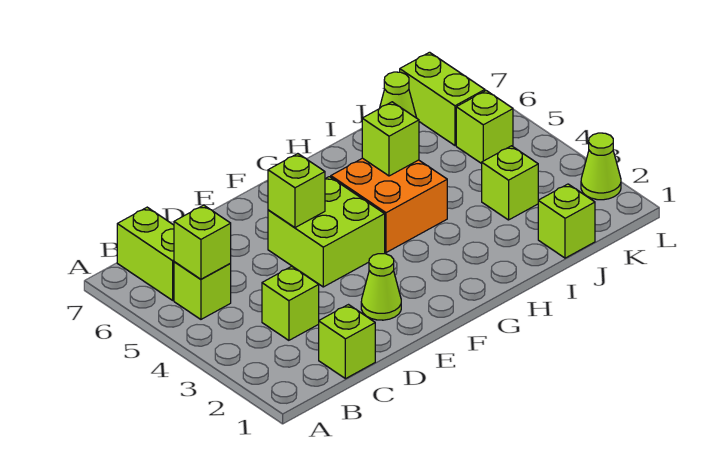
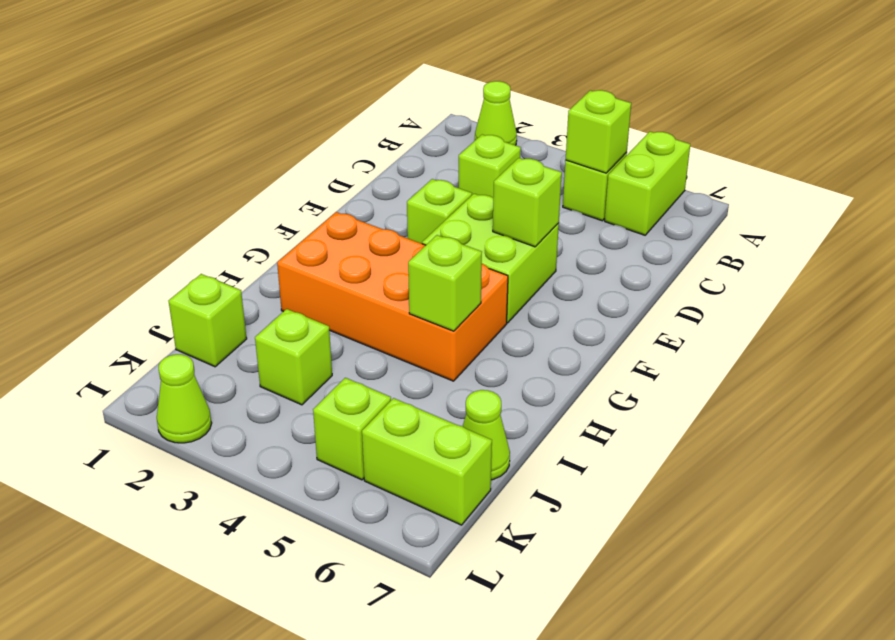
lime 1x2 brick [117,207,174,300] -> lime 1x2 brick turned to [605,132,690,235]
lime 1x1 brick [319,305,375,379] -> lime 1x1 brick moved to [407,179,472,244]
lime 1x1 cone [361,254,401,320] -> lime 1x1 cone moved to [475,81,517,145]
orange 2x2 brick [331,158,447,253] -> orange 2x4 brick [277,212,508,381]

